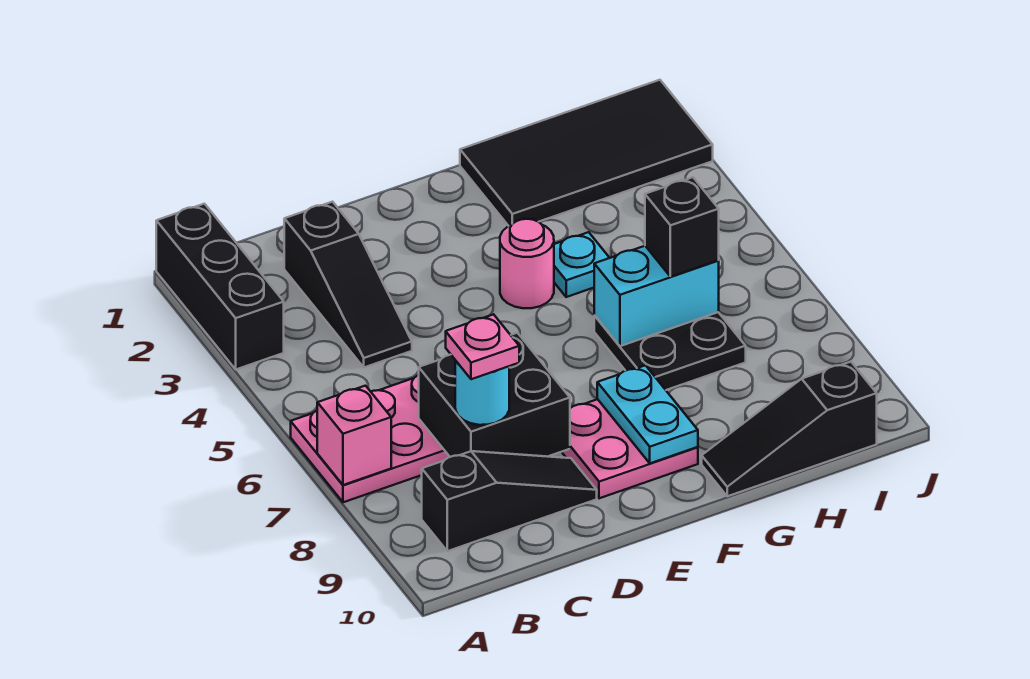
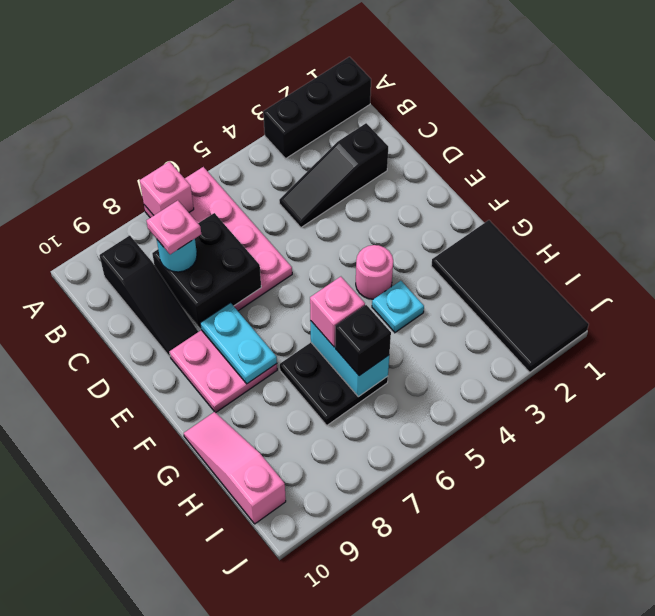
cyan 1x2 plate [597,365,698,463] -> cyan 1x2 plate turned to [200,303,277,384]
none -> pink 1x1 brick [310,277,365,347]
black 1x3 slope [702,362,877,496] -> pink 1x3 slope [184,412,286,524]

